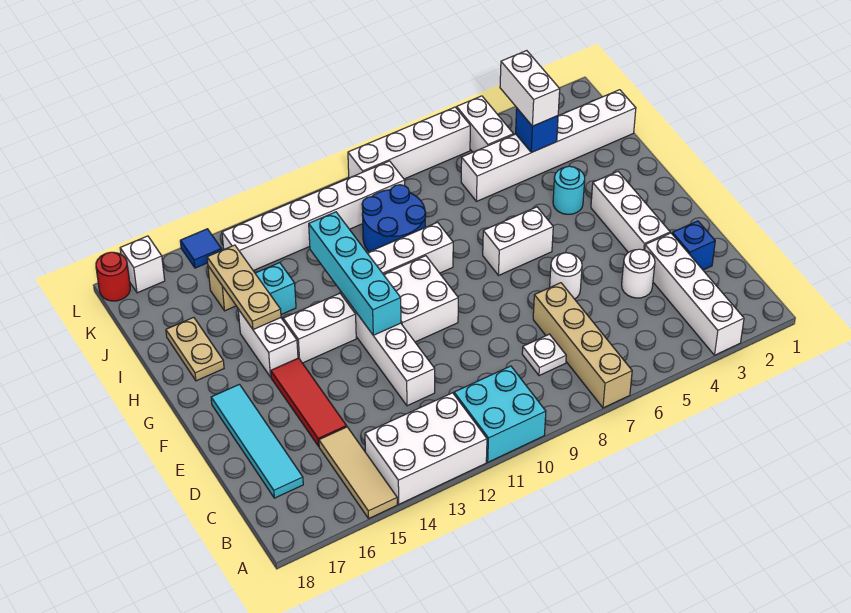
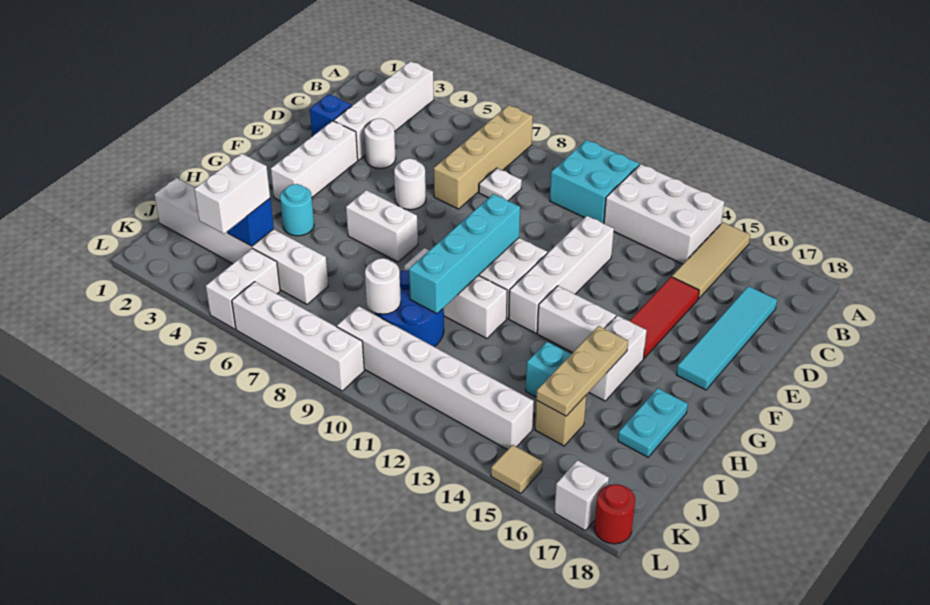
cyan 1x4 brick [309,212,401,335] -> cyan 1x4 brick moved to [409,194,520,314]
tan 1x2 plate [166,317,224,381] -> cyan 1x2 plate [618,388,688,457]
none -> white 1x1 round brick [365,258,401,314]
blue 1x1 tile [180,229,222,268] -> tan 1x1 tile [491,445,542,494]

